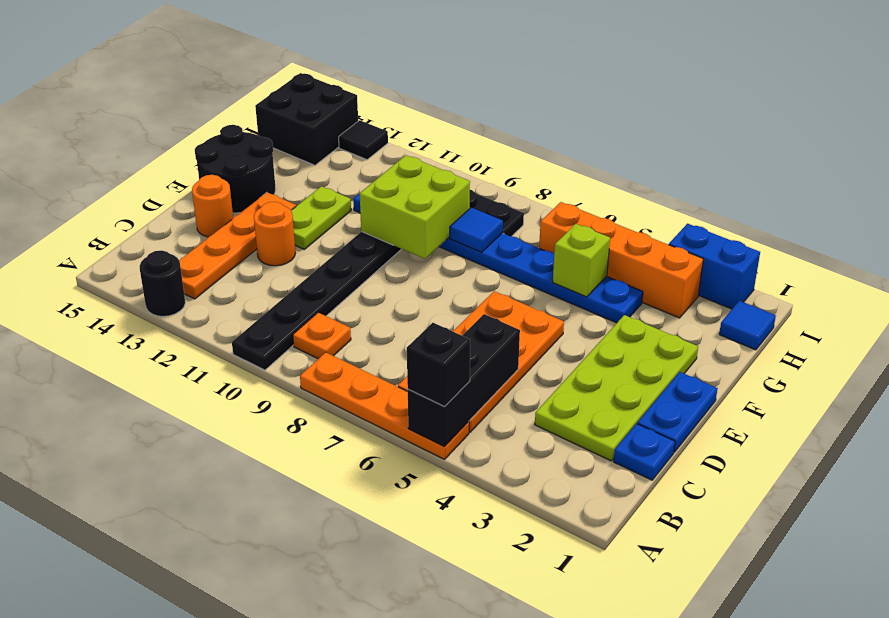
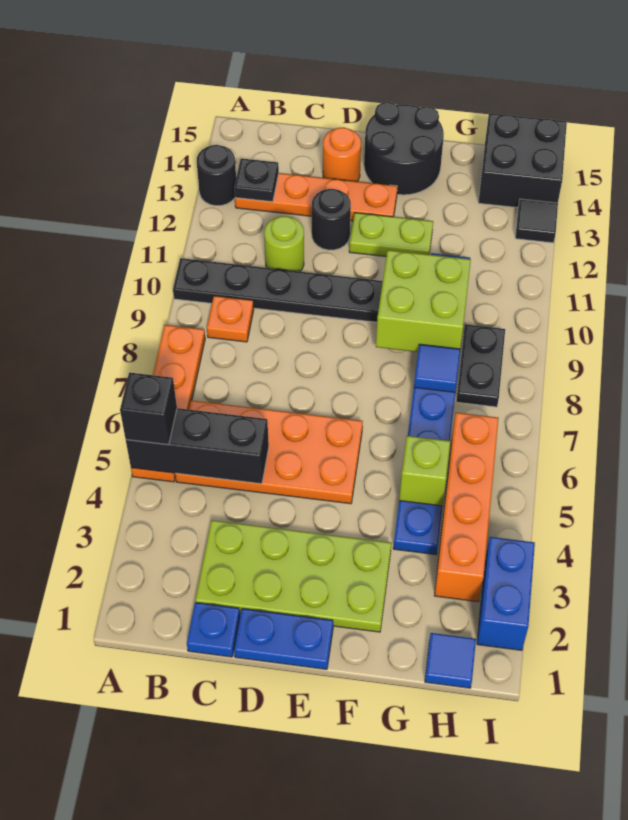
none -> black 1x1 plate [234,158,279,202]
none -> lime 1x1 round brick [264,216,304,272]
orange 1x1 round brick [254,202,296,266] -> black 1x1 round brick [312,189,351,250]

